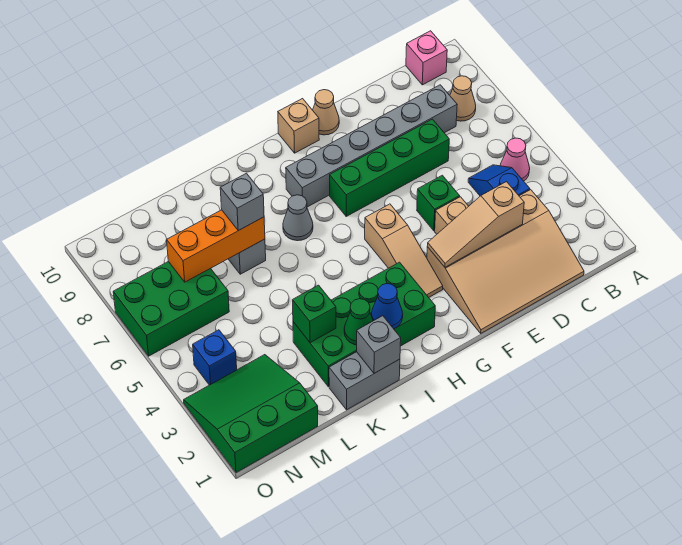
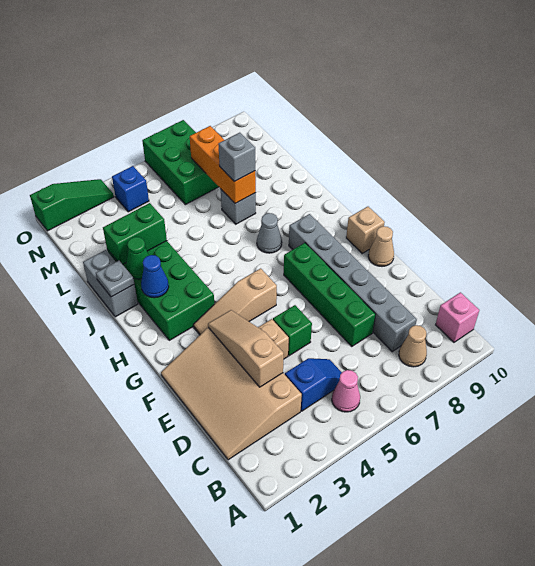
grey 1x1 brick [357,316,401,373] -> grey 1x1 plate [96,261,134,297]
green 1x1 brick [293,285,336,343] -> green 1x2 brick [103,203,167,264]
green 3x3 slope [184,355,318,473] -> green 1x3 slope [30,179,114,231]

